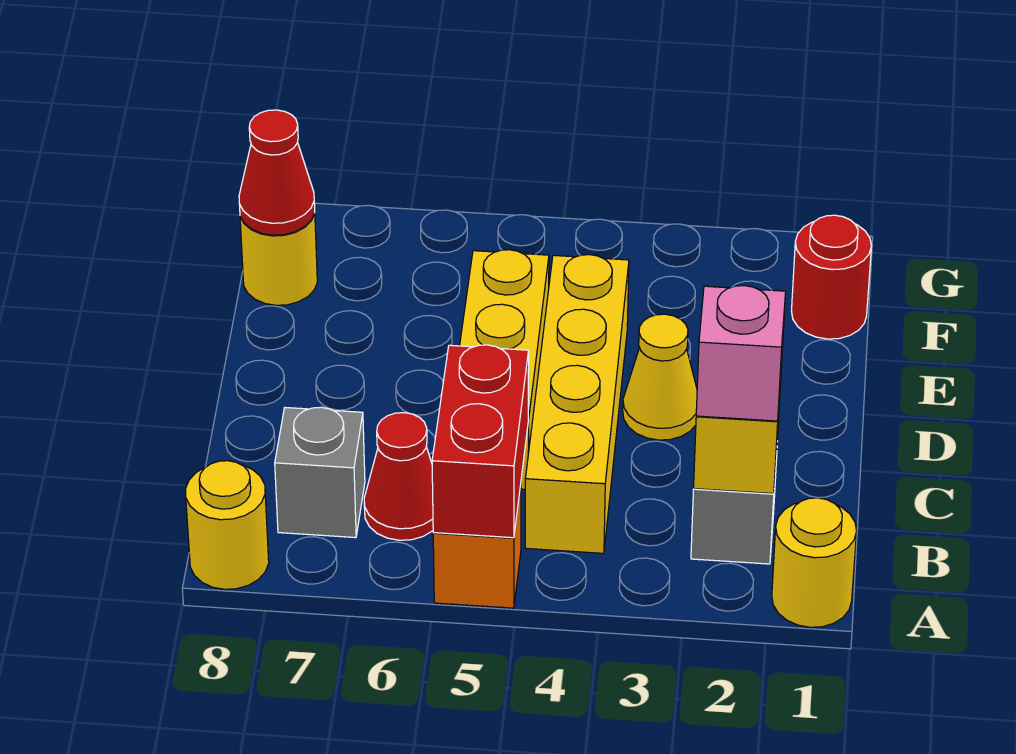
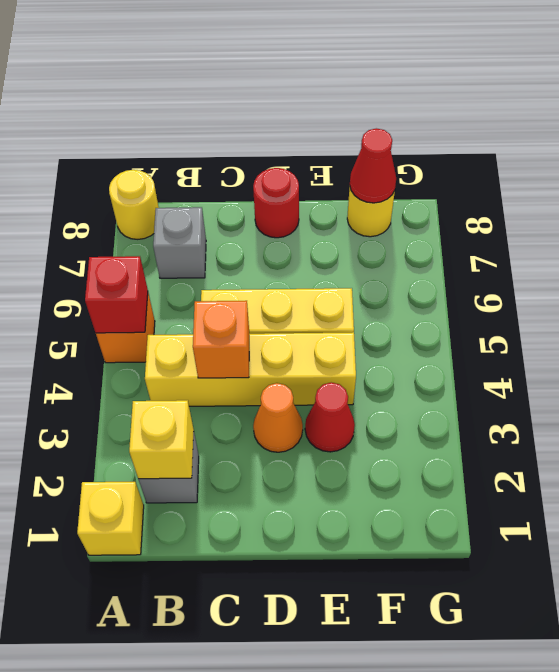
yellow 1x1 round brick [772,498,857,627] -> yellow 1x1 brick [77,482,144,555]
red 1x2 brick [432,345,529,538] -> red 1x1 brick [85,256,148,333]
pink 1x1 brick [696,286,786,421] -> none
red 1x1 cone [364,413,433,540] -> red 1x1 cone moved to [305,383,355,452]
none -> orange 1x1 brick [193,301,249,378]
yellow 1x1 cone [623,314,697,440] -> orange 1x1 cone [253,383,303,452]
red 1x1 round brick [792,215,871,339] -> red 1x1 round brick moved to [253,168,299,238]

